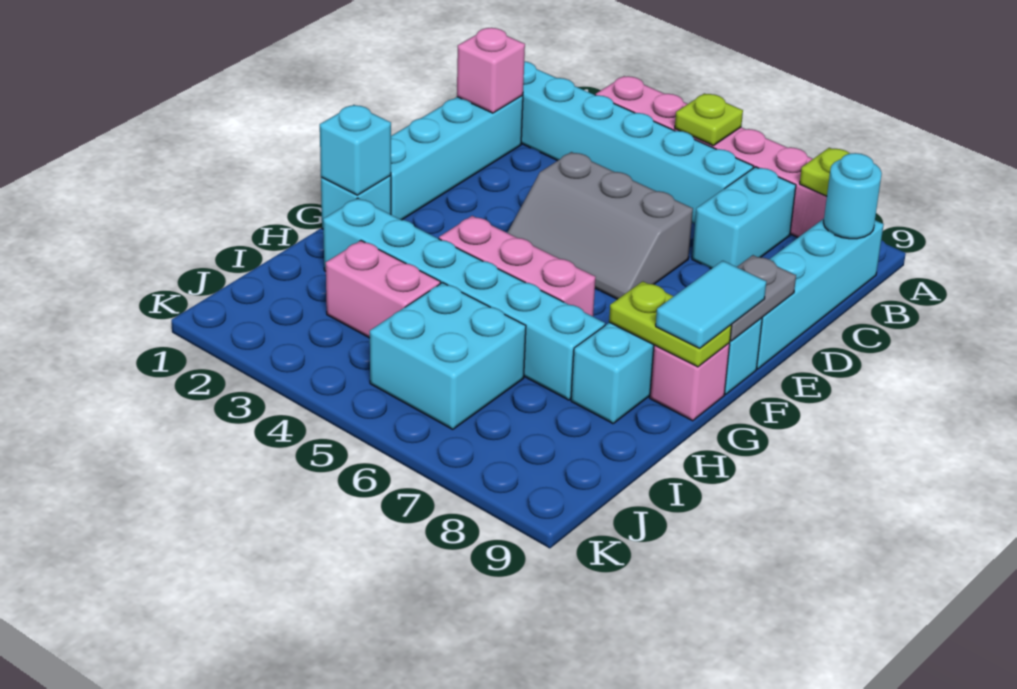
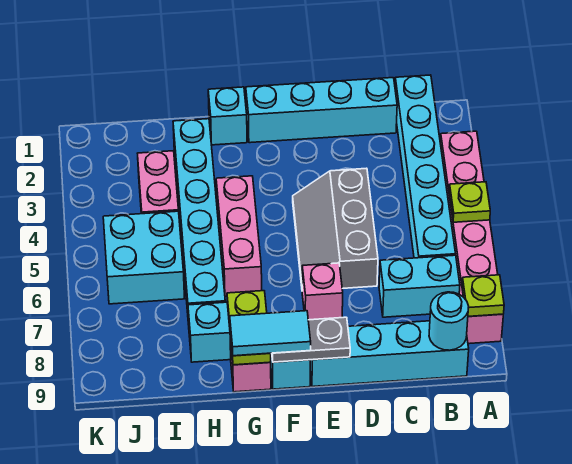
pink 1x1 brick [457,28,525,113] -> pink 1x1 brick moved to [302,263,343,320]
cyan 1x1 brick [320,105,391,195] -> none

